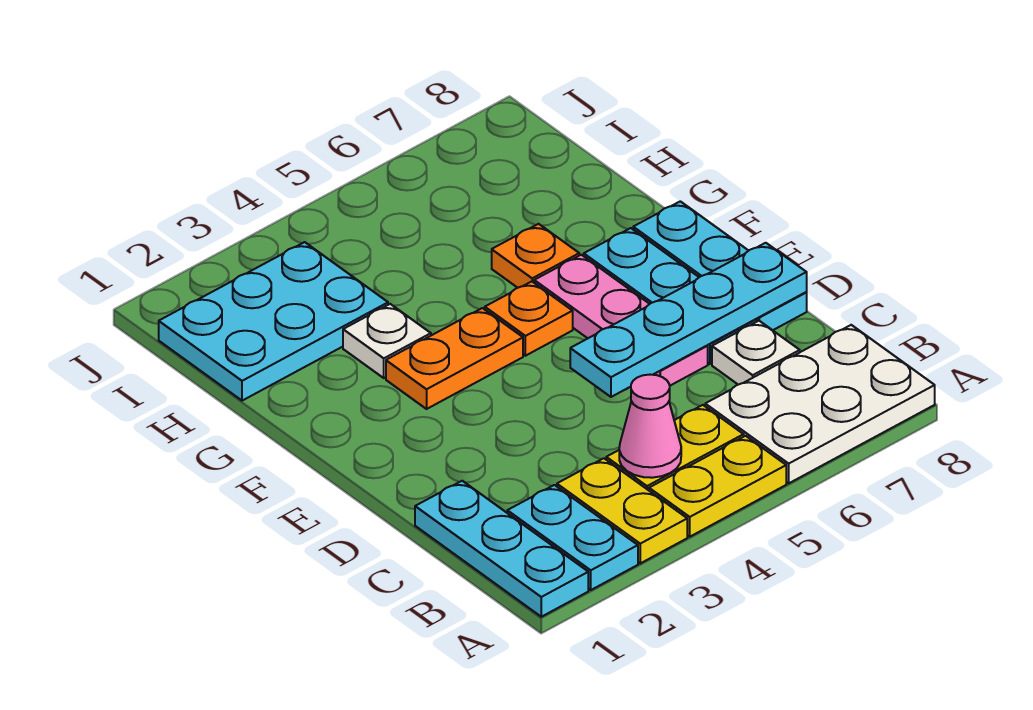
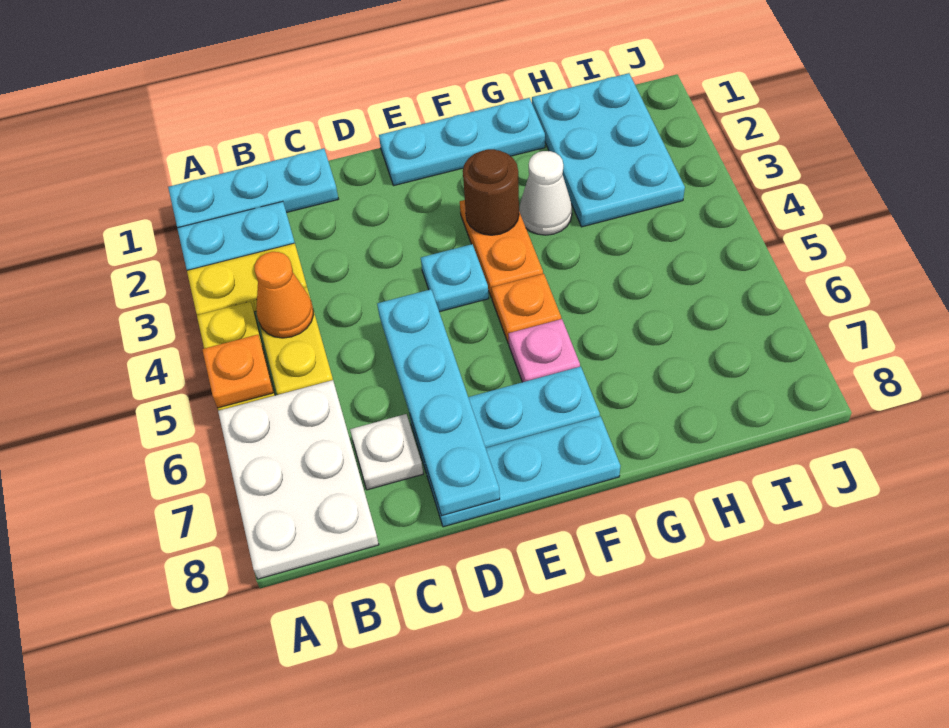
pink 1x1 cone [619,375,681,478] -> orange 1x1 cone [254,252,313,338]
pink 1x3 plate [534,255,708,386] -> pink 1x1 plate [509,319,580,382]
none -> cyan 1x3 plate [379,98,545,185]
none -> cyan 1x1 plate [421,244,489,312]
none -> brown 1x1 round brick [463,149,519,235]
white 1x1 plate [343,304,431,378] -> white 1x1 cone [519,151,572,235]
orange 1x1 plate [492,224,579,288] -> orange 1x1 plate moved to [202,335,274,408]

